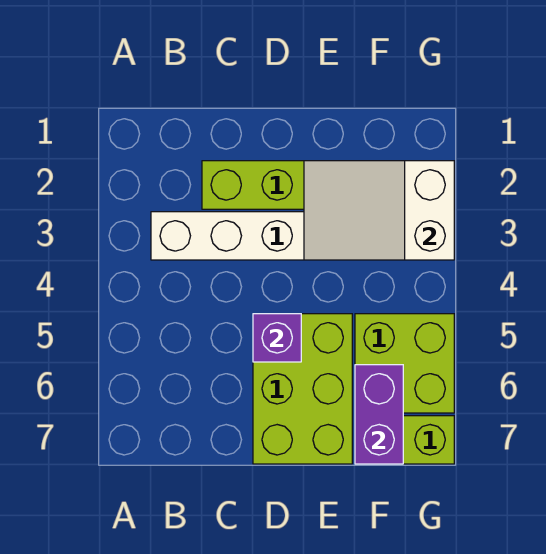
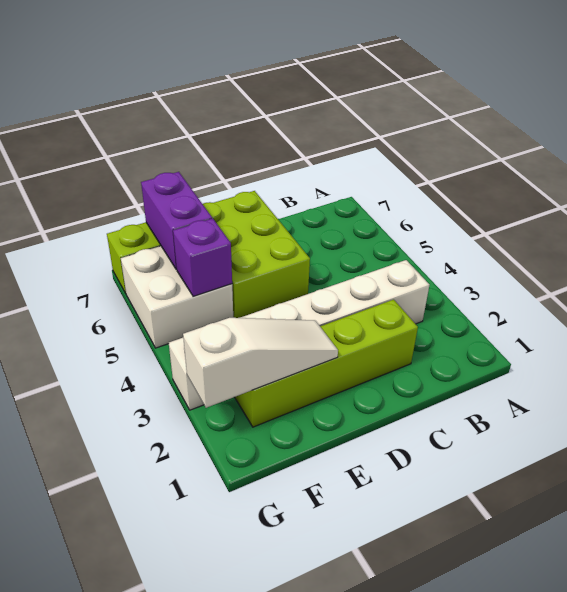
purple 1x1 brick [253,314,301,362] -> purple 1x1 brick moved to [173,219,232,297]
white 2x3 slope [304,161,454,260] -> white 1x3 slope [183,318,338,408]
lime 2x2 brick [355,314,454,413] -> white 2x2 brick [121,246,233,348]

